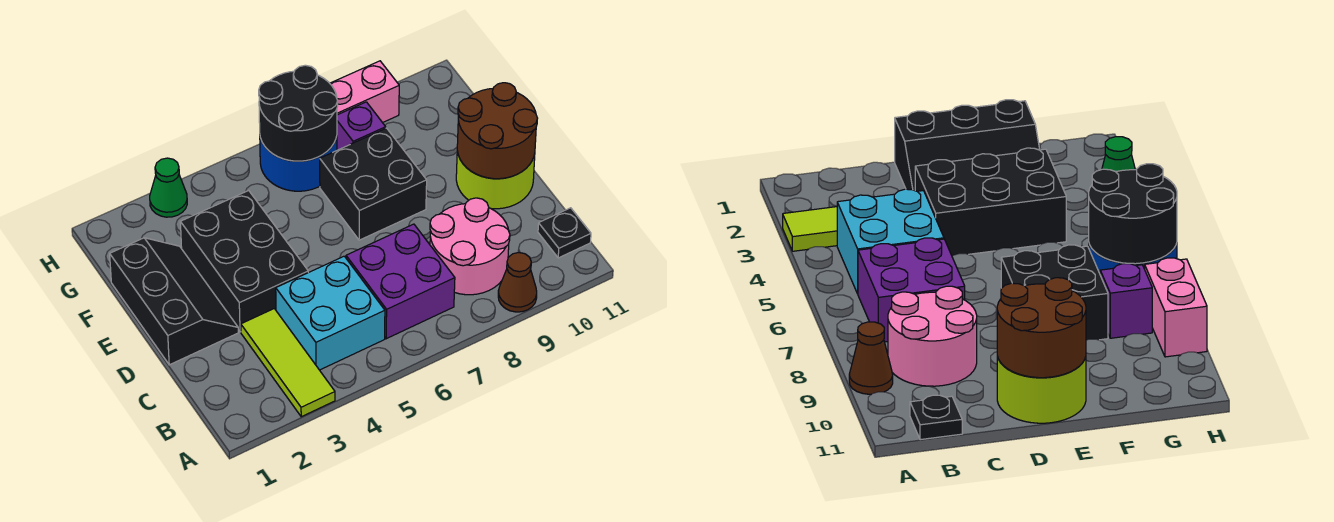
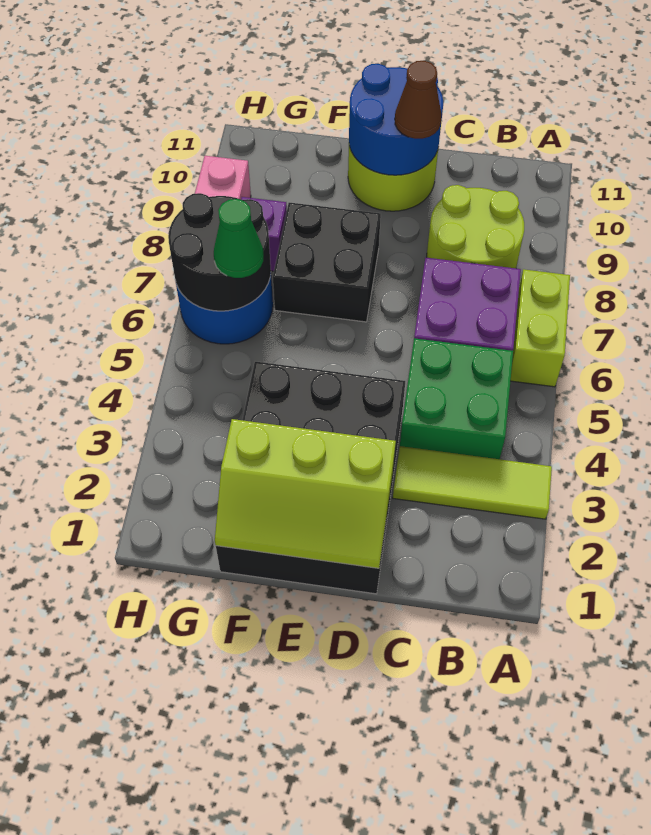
none -> lime 1x2 brick [511,269,570,387]
brown 1x1 cone [498,252,537,312] -> brown 1x1 cone moved to [395,61,441,139]
cyan 2x2 brick [276,256,385,370] -> green 2x2 brick [400,338,513,459]
pink 2x2 round brick [430,198,510,295] -> lime 2x2 round brick [427,185,524,268]
black 1x1 plate [538,208,591,258] -> none
none -> lime 2x3 slope [215,419,396,568]
brown 2x2 round brick [457,83,538,179] -> blue 2x2 round brick [349,64,443,175]
green 1x1 cone [150,158,187,217] -> green 1x1 cone moved to [214,199,263,278]

